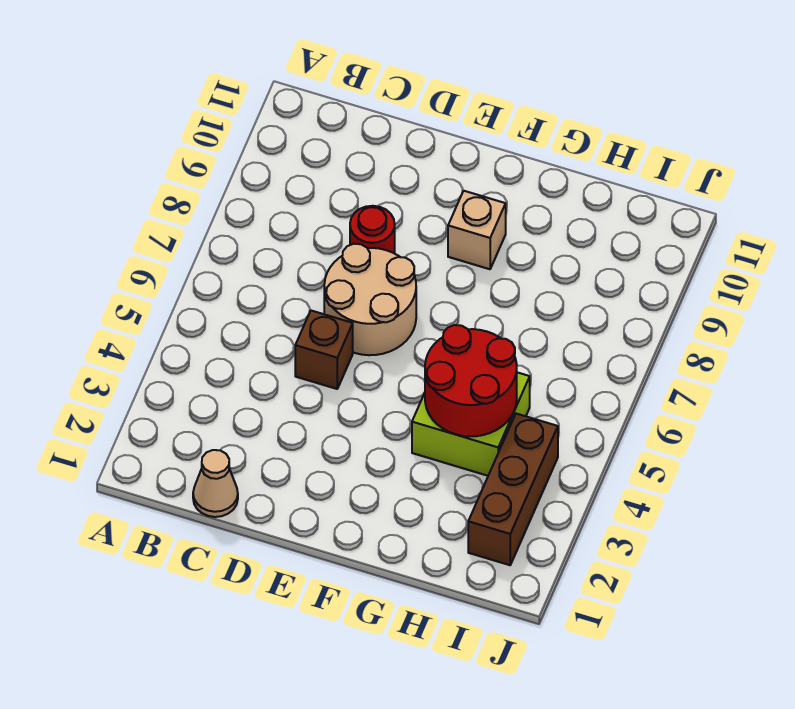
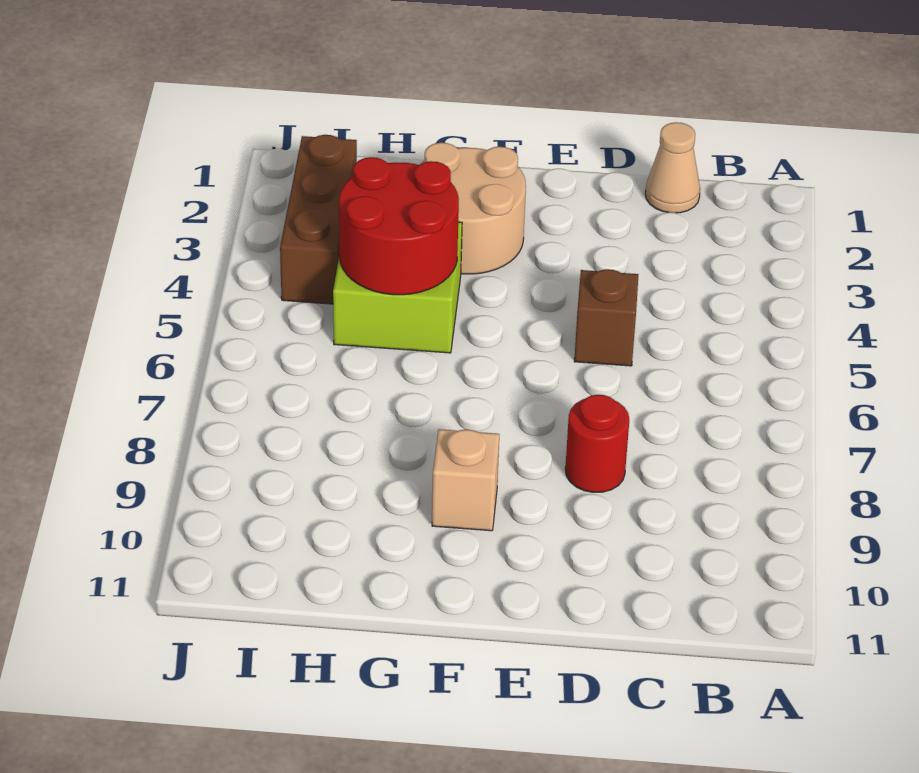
tan 2x2 round brick [324,244,416,355] -> tan 2x2 round brick moved to [421,143,526,274]

